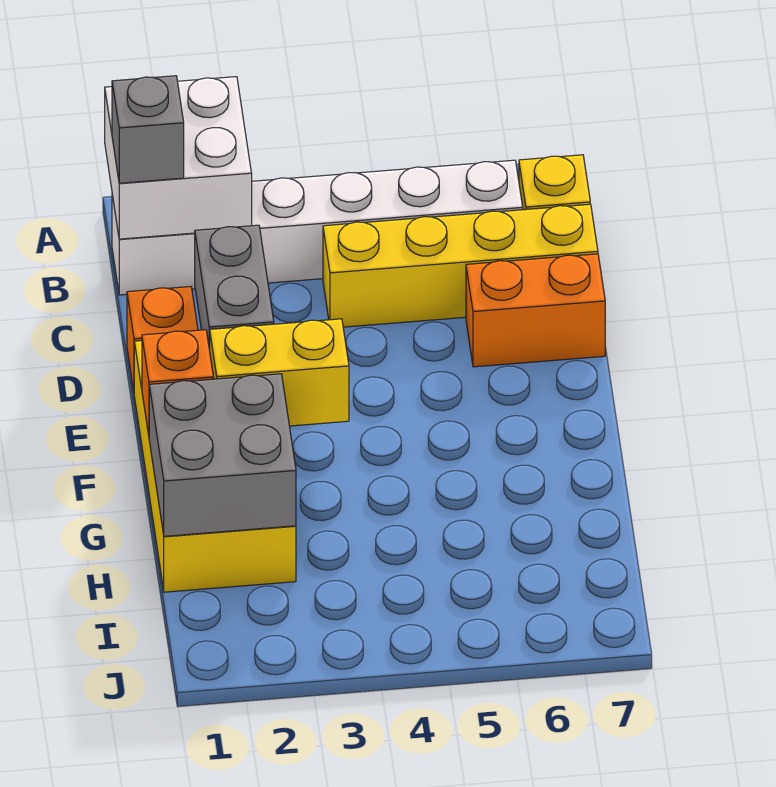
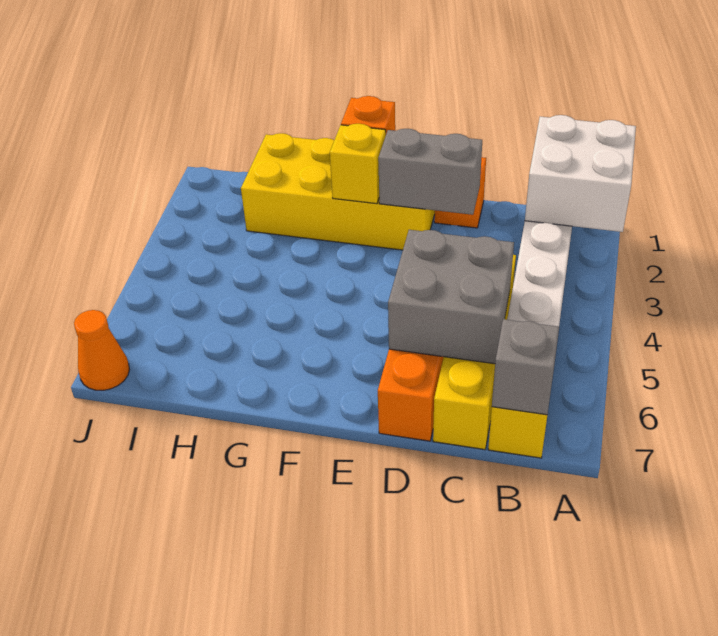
grey 1x1 brick [112,76,184,183] -> grey 1x1 brick moved to [492,319,559,415]
yellow 1x2 brick [210,319,349,426] -> yellow 1x1 brick [330,124,386,204]
grey 2x2 brick [149,374,296,536] -> grey 2x2 brick moved to [388,230,514,364]
none -> orange 1x1 cone [74,310,129,390]

